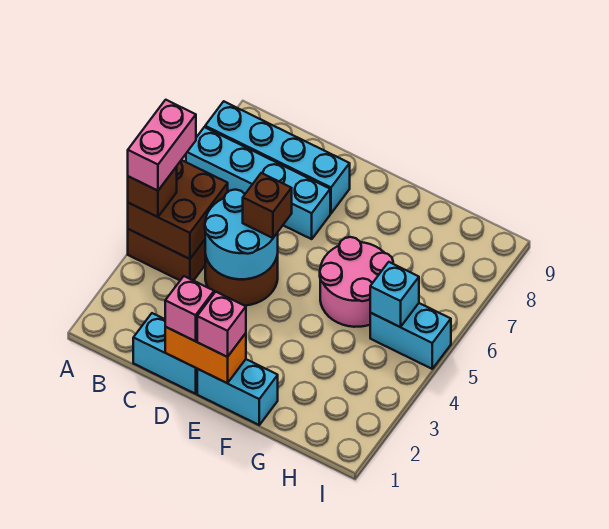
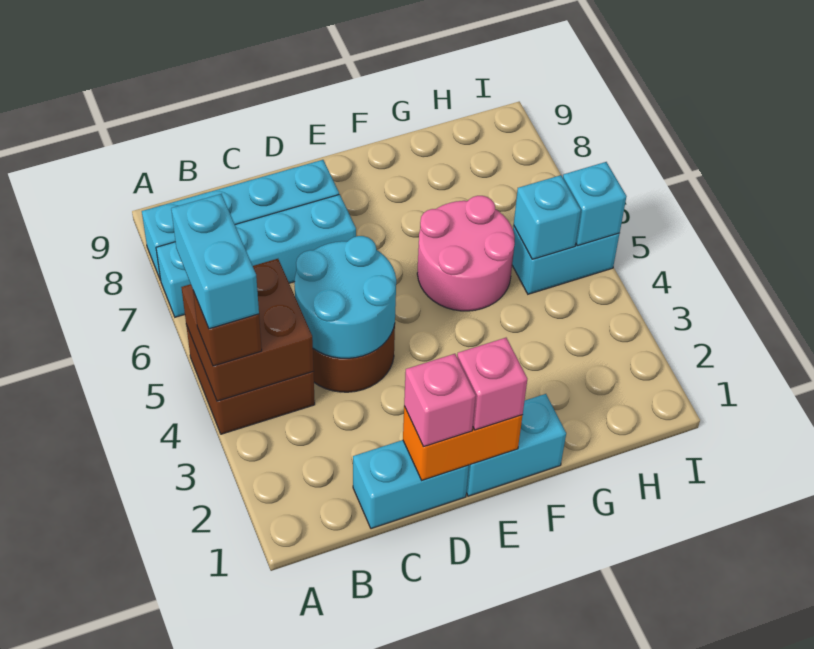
pink 1x2 brick [128,100,196,191] -> cyan 1x2 brick [171,194,259,329]
brown 1x1 brick [243,173,292,238] -> none
none -> cyan 1x1 brick [563,162,627,246]

